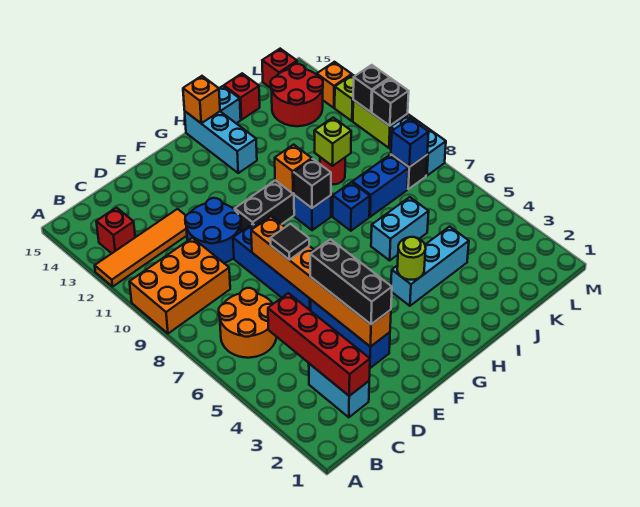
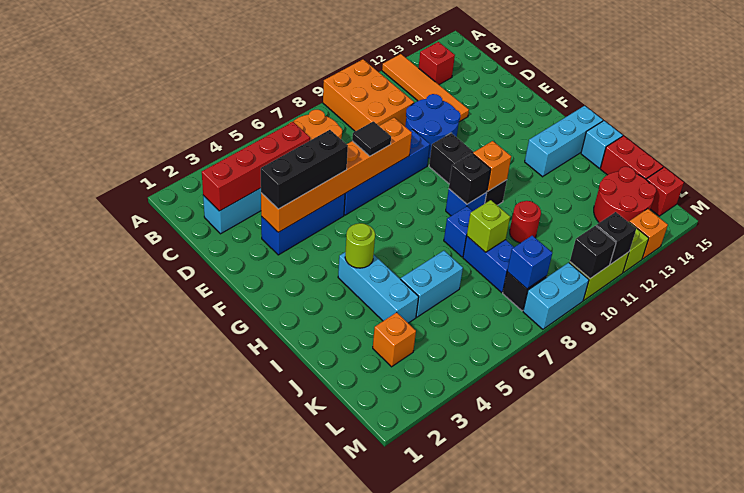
orange 1x1 brick [183,76,220,123] -> orange 1x1 brick moved to [373,312,416,367]
cyan 1x2 brick [371,197,429,260] -> cyan 1x2 brick turned to [401,251,463,317]
lime 1x1 brick [314,118,351,166] -> lime 1x1 brick moved to [467,200,510,252]
red 1x1 brick [224,73,260,120] -> red 1x2 brick [600,136,663,179]

